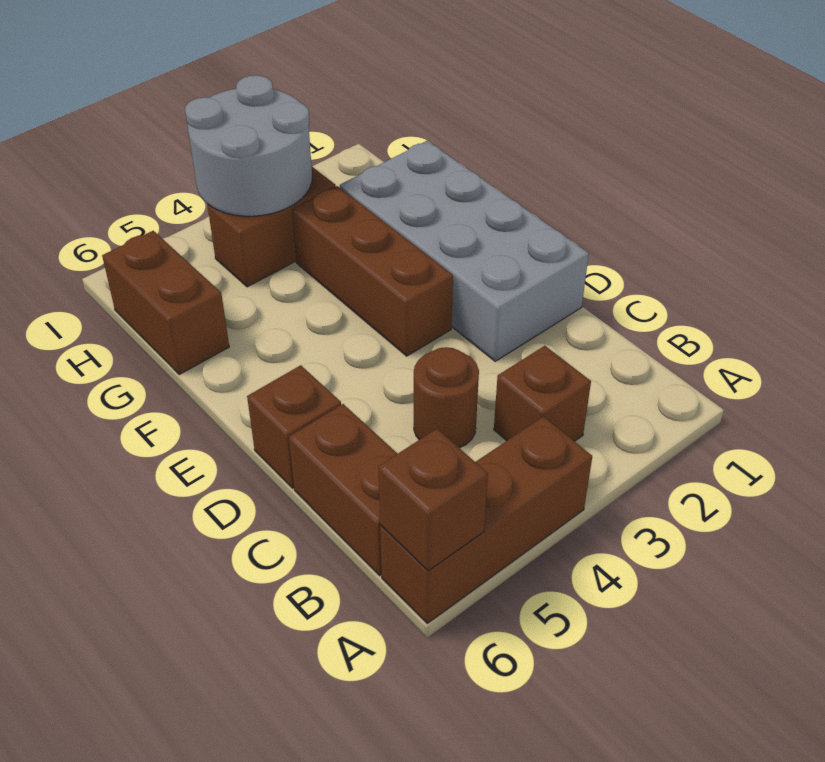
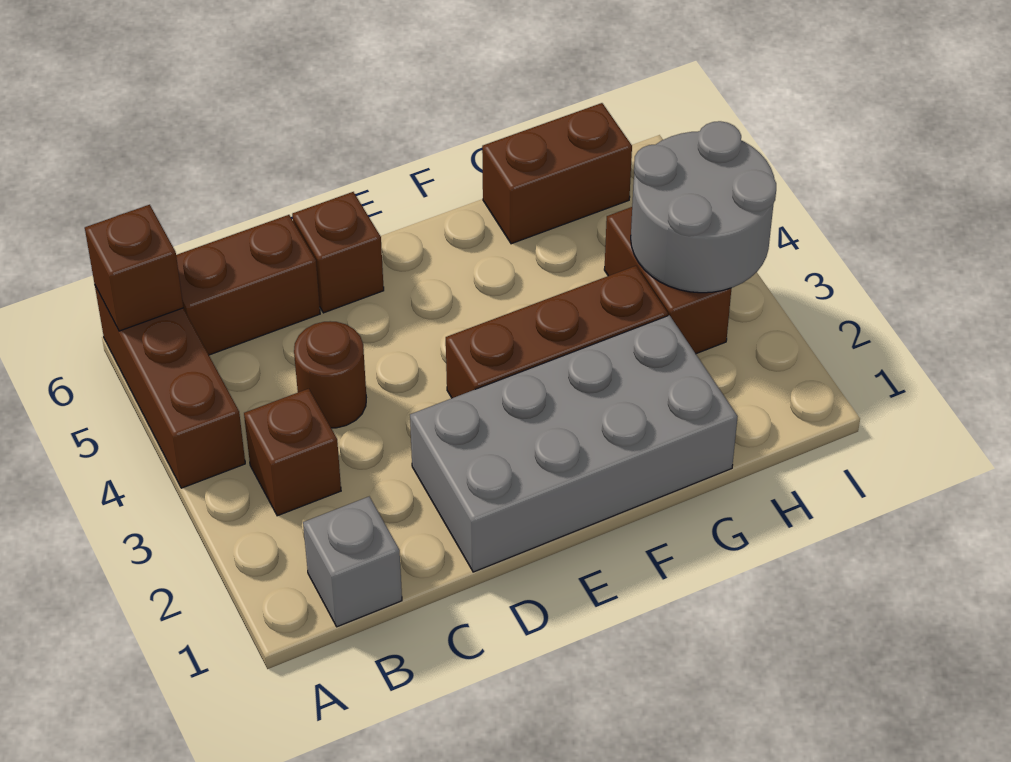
none -> grey 1x1 brick [303,496,402,627]

